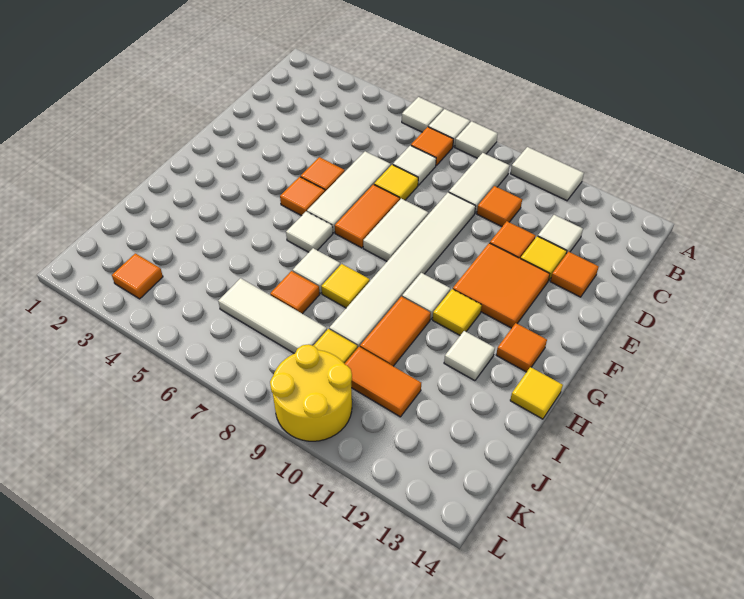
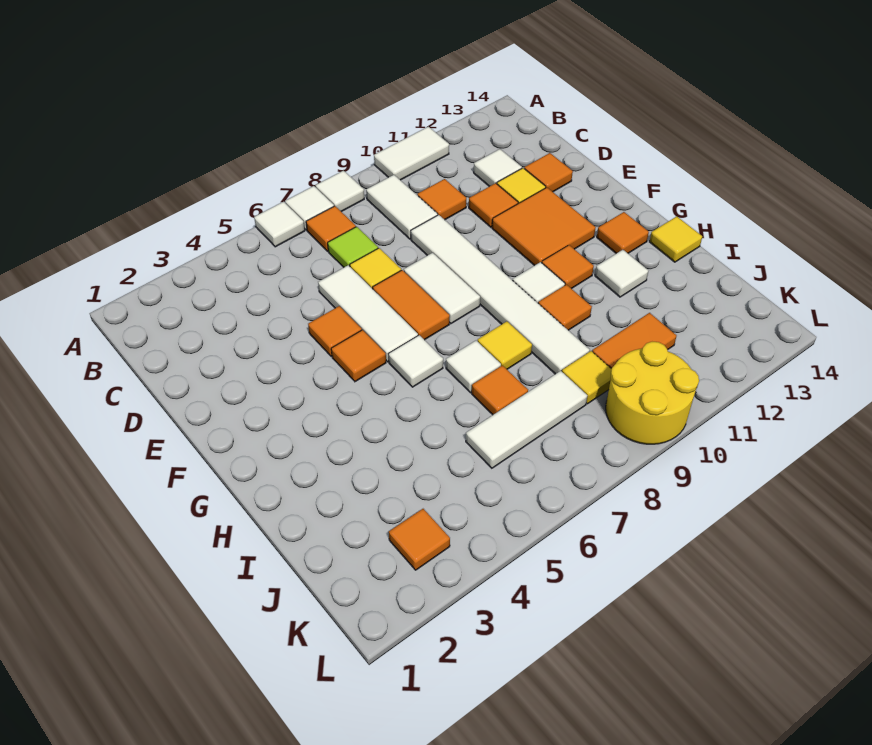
white 1x1 tile [393,145,436,185] -> lime 1x1 tile [328,227,378,267]
yellow 1x1 tile [433,289,482,335] -> orange 1x1 tile [542,245,594,289]
orange 1x2 tile [360,296,431,366] -> orange 1x1 tile [538,284,592,330]

